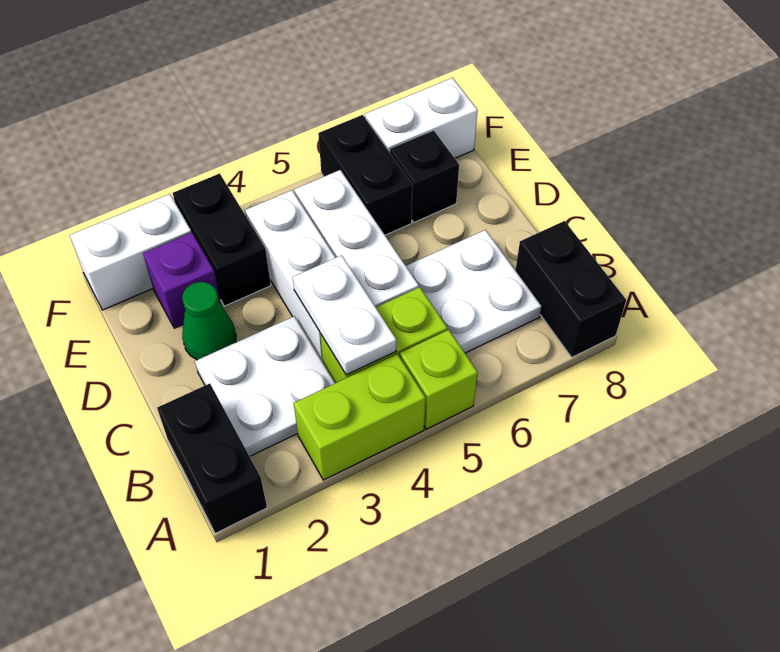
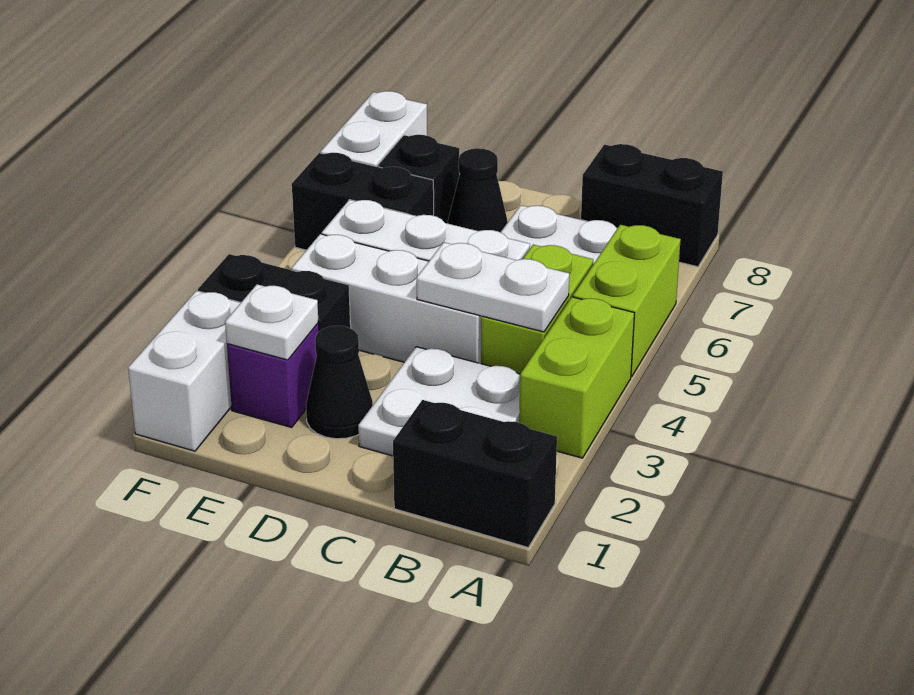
lime 1x1 brick [400,330,478,429] -> lime 1x2 brick [573,225,681,377]
green 1x1 cone [182,282,236,360] -> black 1x1 cone [306,326,373,439]
none -> black 1x1 cone [448,148,508,232]
none -> white 1x1 plate [225,284,318,360]

